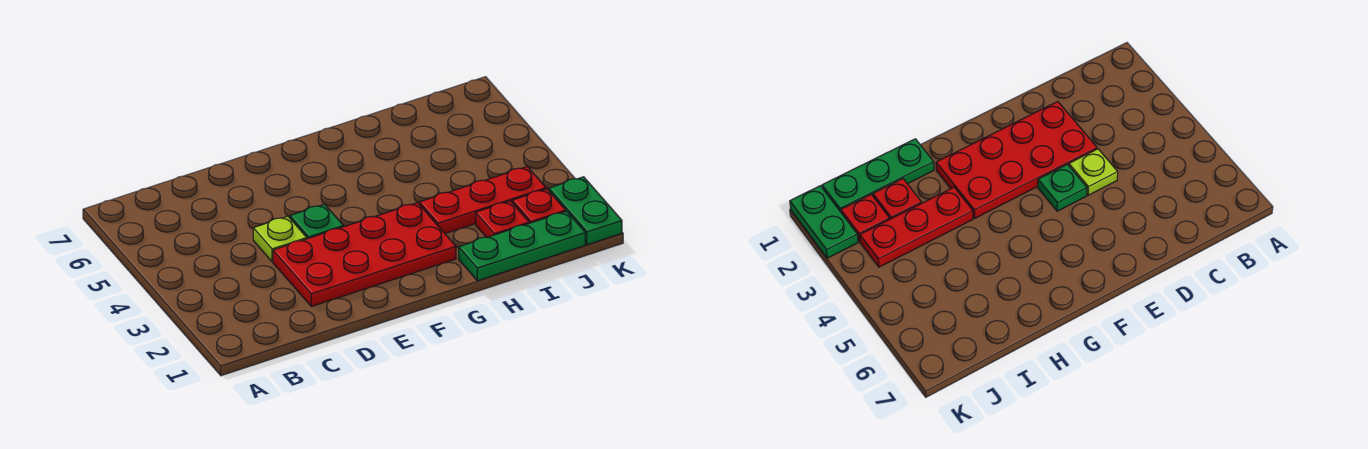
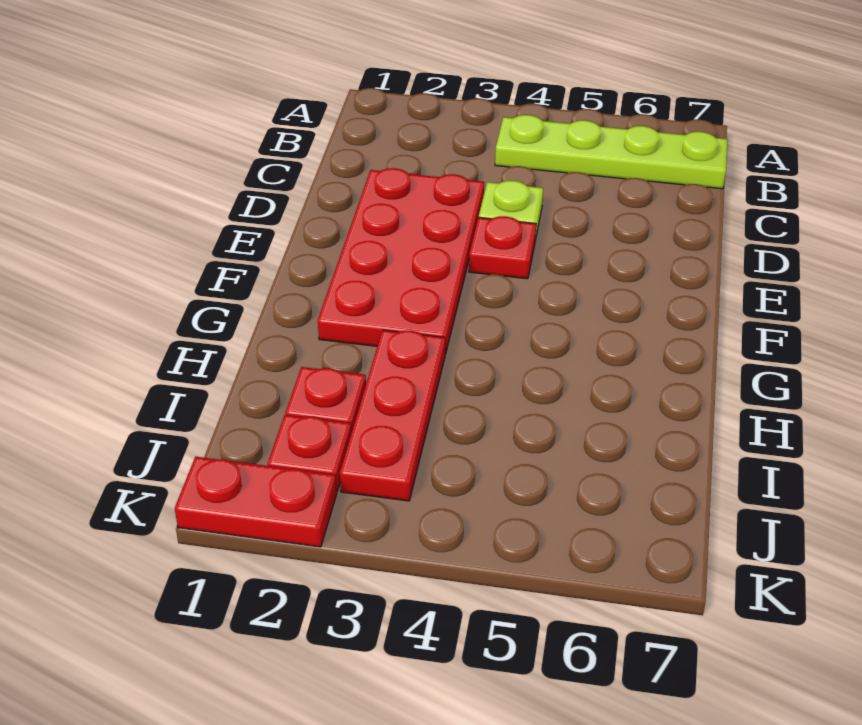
none -> lime 1x4 plate [495,115,728,189]
green 1x1 plate [290,204,343,239] -> red 1x1 plate [469,216,536,279]
green 1x3 plate [459,211,585,281] -> none
green 1x2 plate [549,177,622,245] -> red 1x2 plate [175,457,337,547]

